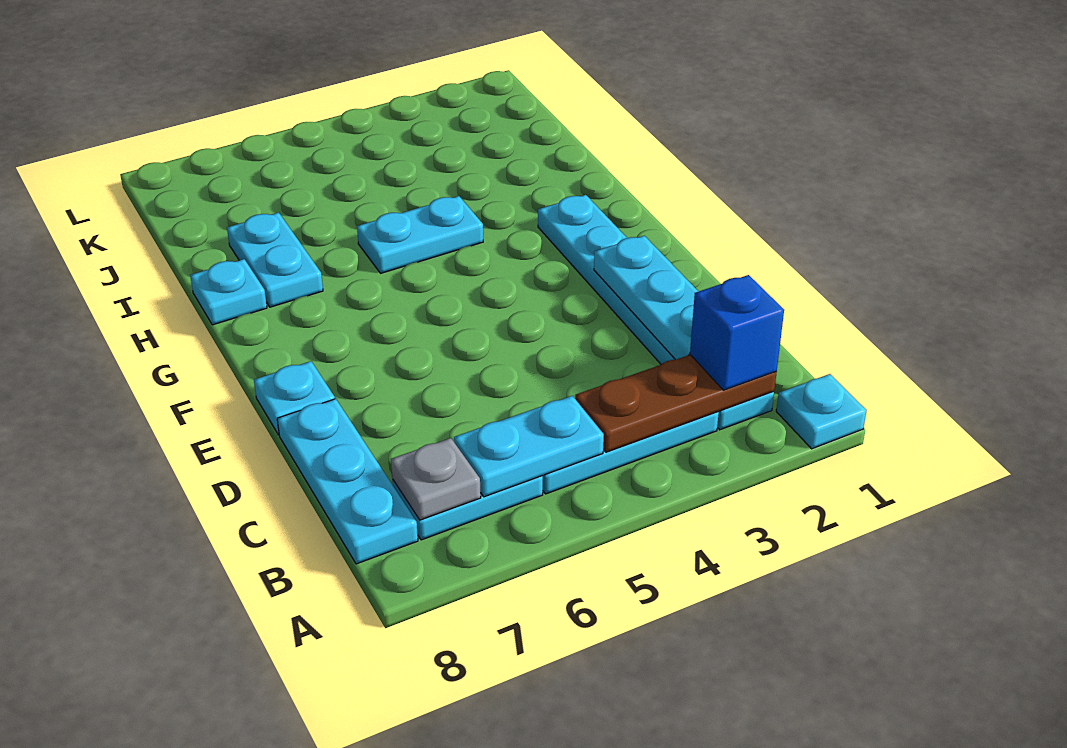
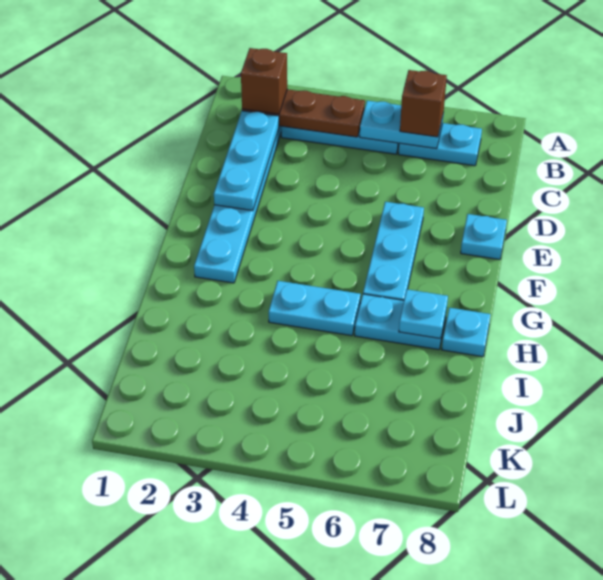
cyan 1x1 plate [776,374,867,449] -> cyan 1x1 plate moved to [399,289,448,338]
blue 1x1 brick [690,275,784,390] -> brown 1x1 brick [241,48,287,114]
none -> brown 1x1 brick [400,70,447,137]
grey 1x1 plate [391,438,481,520] -> none
cyan 1x3 plate [277,399,418,564] -> cyan 1x3 plate moved to [363,202,424,300]
cyan 1x2 plate [227,213,323,307] -> cyan 1x2 plate turned to [355,294,447,350]

